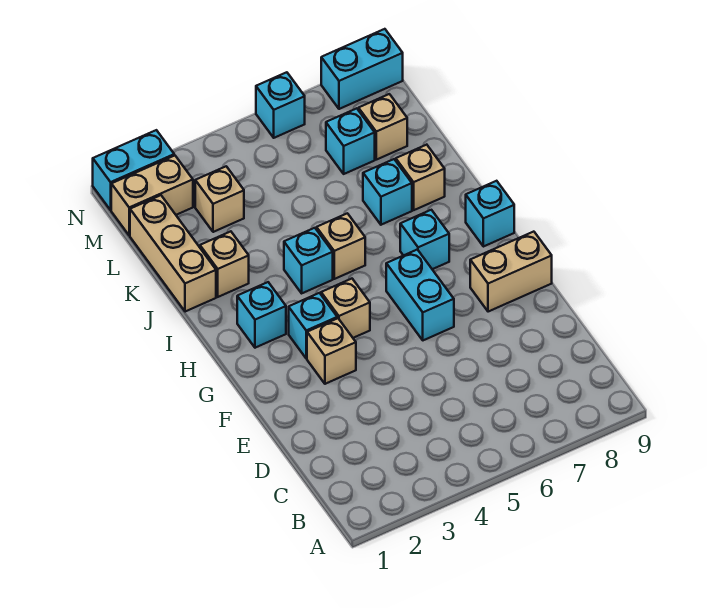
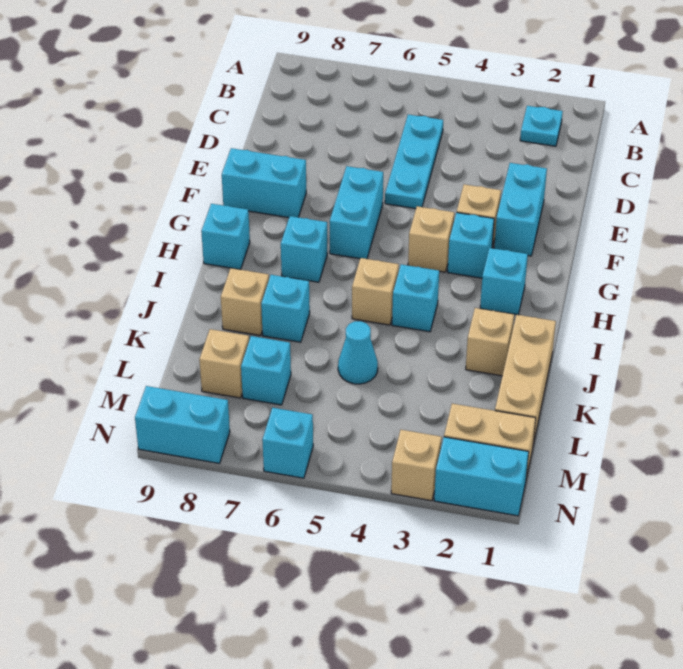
none -> cyan 1x1 plate [520,106,563,146]
none -> cyan 1x3 plate [385,115,443,209]
none -> cyan 1x2 brick [494,163,547,256]
tan 1x2 brick [470,232,552,312] -> cyan 1x2 brick [222,148,306,218]
none -> cyan 1x1 cone [338,321,378,384]
tan 1x1 brick [195,166,244,232] -> tan 1x1 brick moved to [391,430,442,501]

